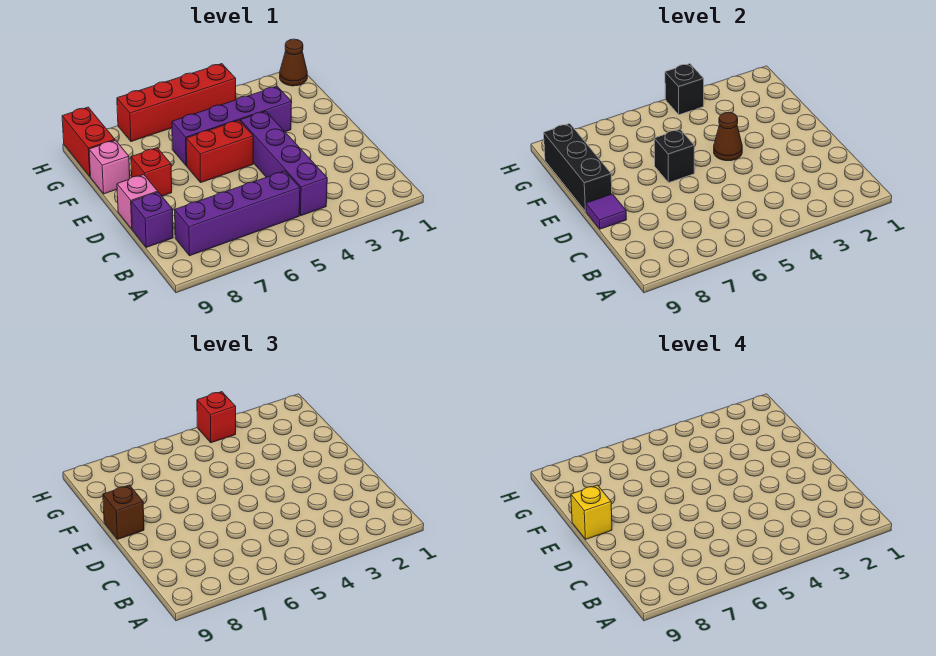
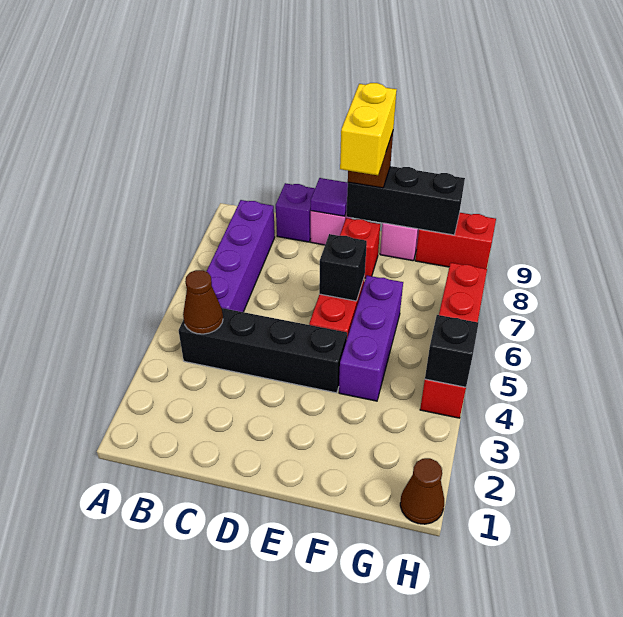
purple 1x4 brick [240,111,327,216] -> black 1x4 brick [179,308,347,393]
brown 1x1 cone [714,112,742,161] -> brown 1x1 cone moved to [183,270,223,334]
yellow 1x1 brick [571,485,612,539] -> yellow 1x2 brick [340,83,397,175]
purple 1x4 brick [172,86,292,166] -> purple 1x3 brick [339,276,403,401]
red 1x1 brick [197,392,236,443] -> none

